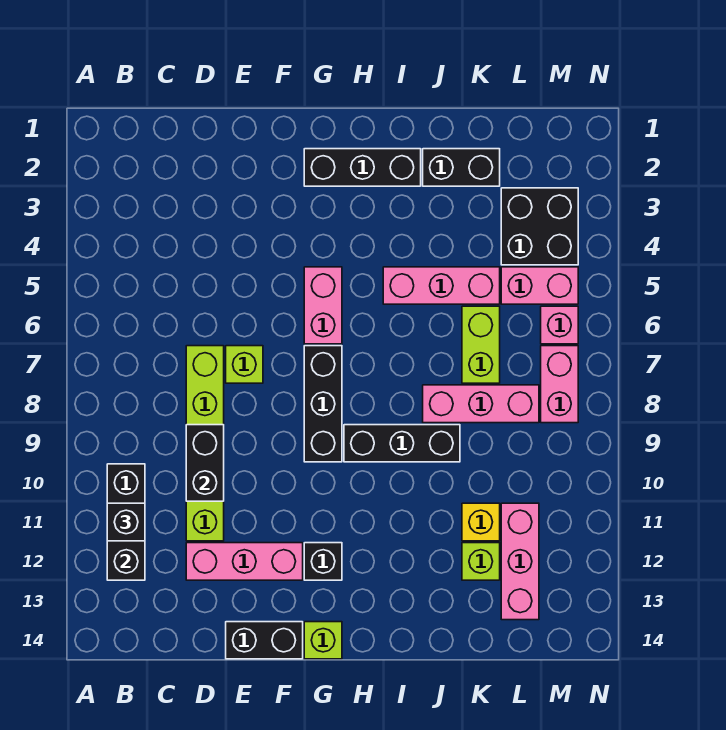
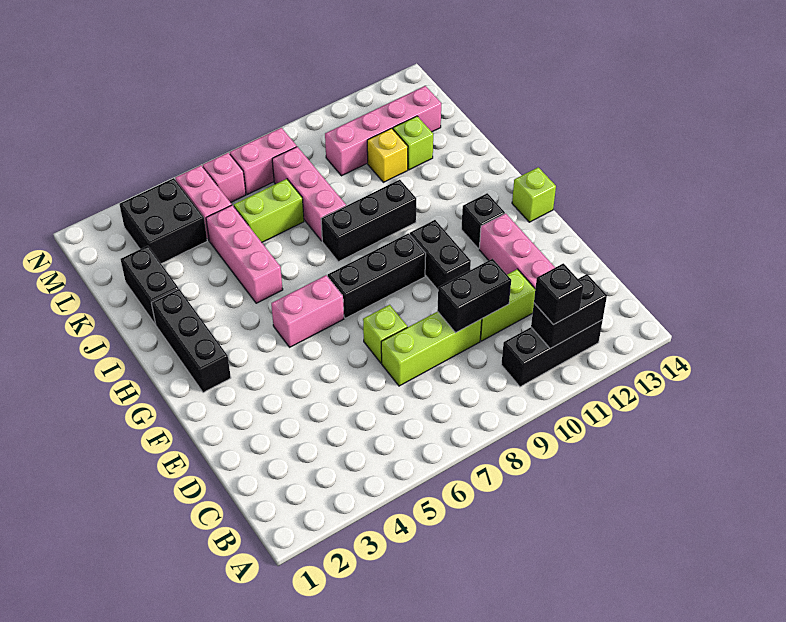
black 1x2 brick [226,622,303,659] -> black 1x2 brick moved to [410,220,471,290]
black 1x3 brick [344,425,460,462] -> black 1x3 brick turned to [321,180,416,262]
pink 1x3 brick [501,503,539,620] -> pink 1x4 brick [325,86,441,176]

